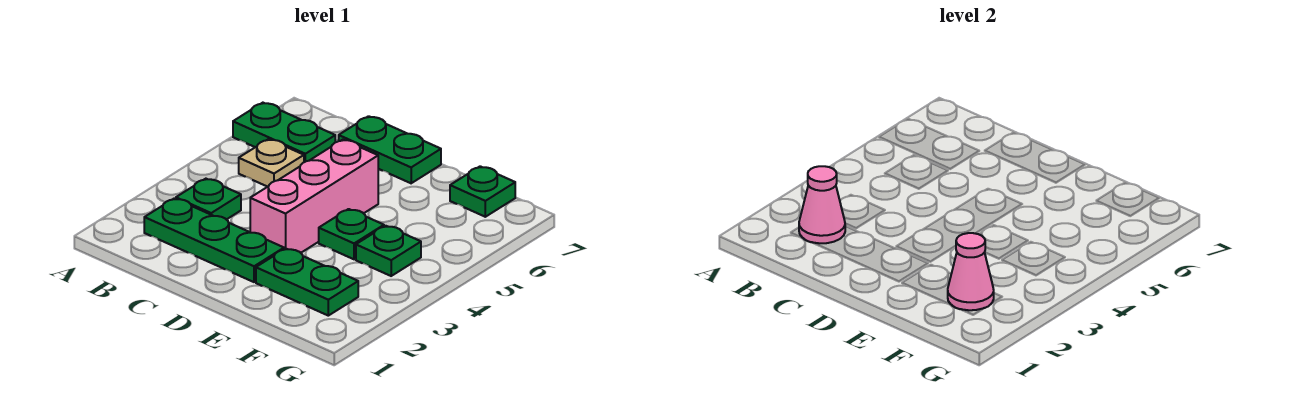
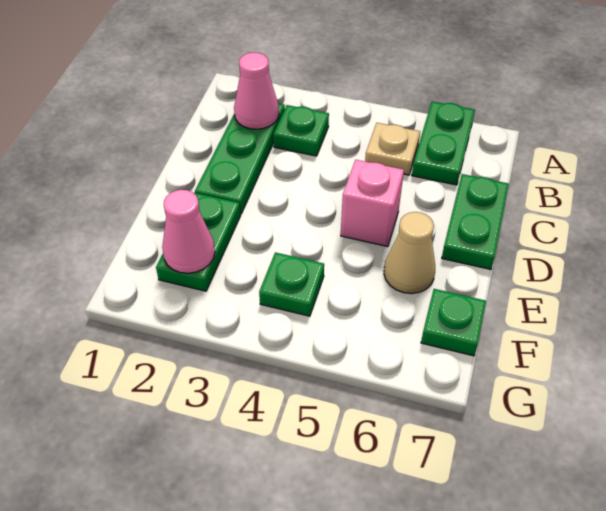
pink 1x3 brick [250,140,378,253] -> pink 1x1 brick [341,160,404,247]
green 1x1 plate [319,209,384,259] -> none
none -> tan 1x1 cone [384,212,435,294]

